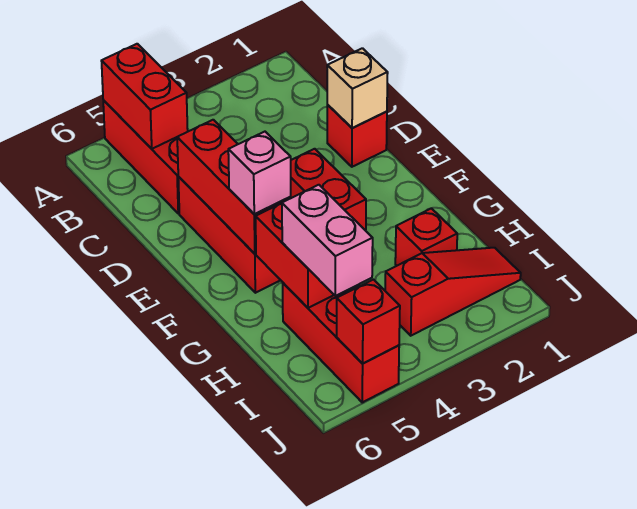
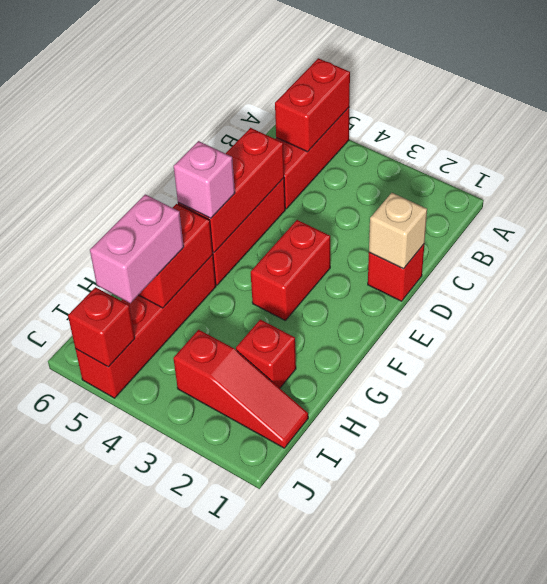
red 1x3 brick [283,283,399,402] -> red 1x4 brick [76,255,216,398]

